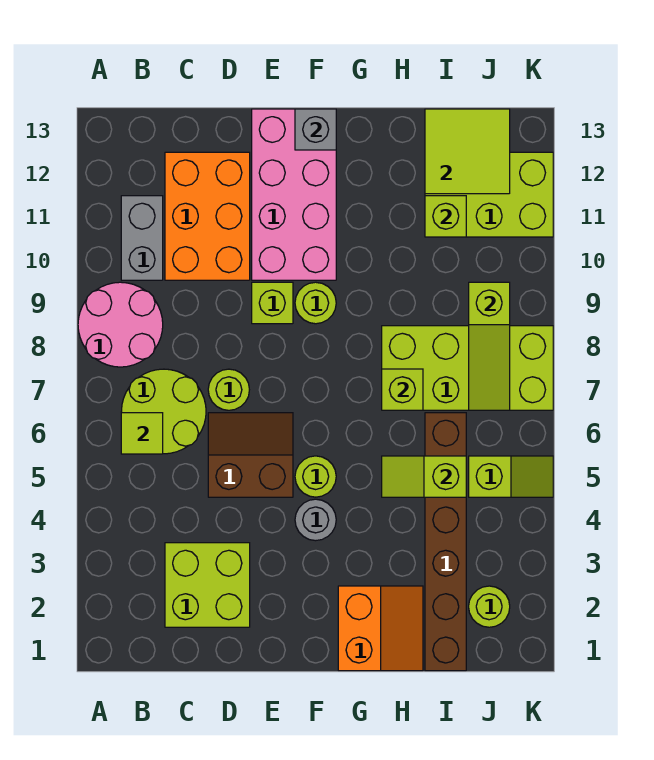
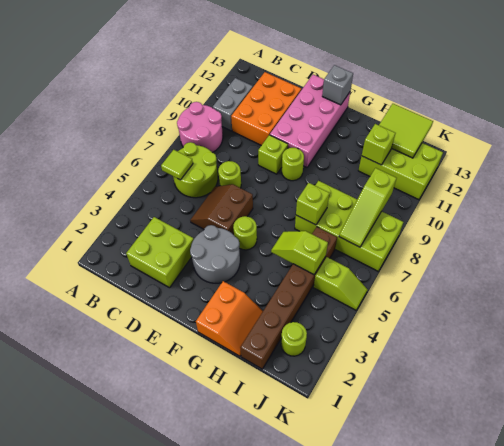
brown 2x2 slope [208,413,293,497] -> brown 2x2 slope turned to [190,184,253,235]
grey 1x1 round brick [295,499,336,541] -> grey 2x2 round brick [190,225,240,283]

